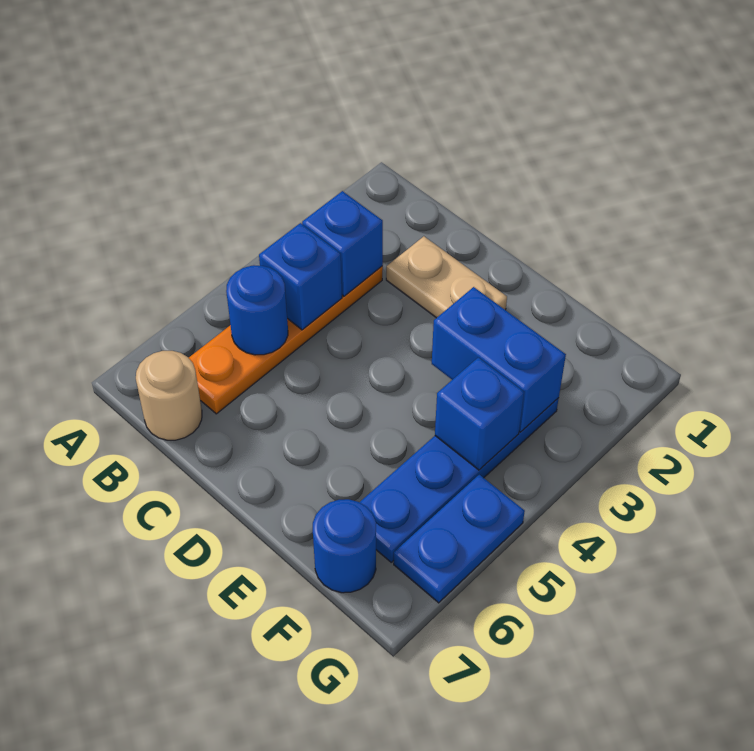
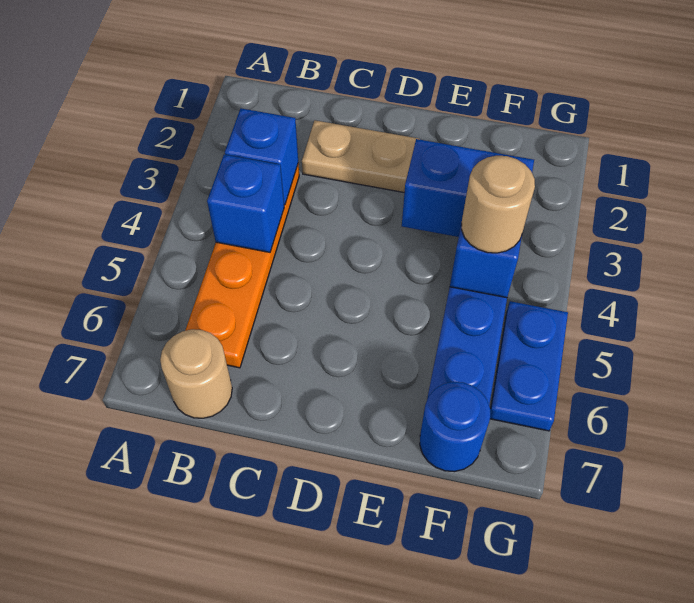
blue 1x1 round brick [226,265,288,355] -> none
none -> tan 1x1 round brick [462,156,535,253]

